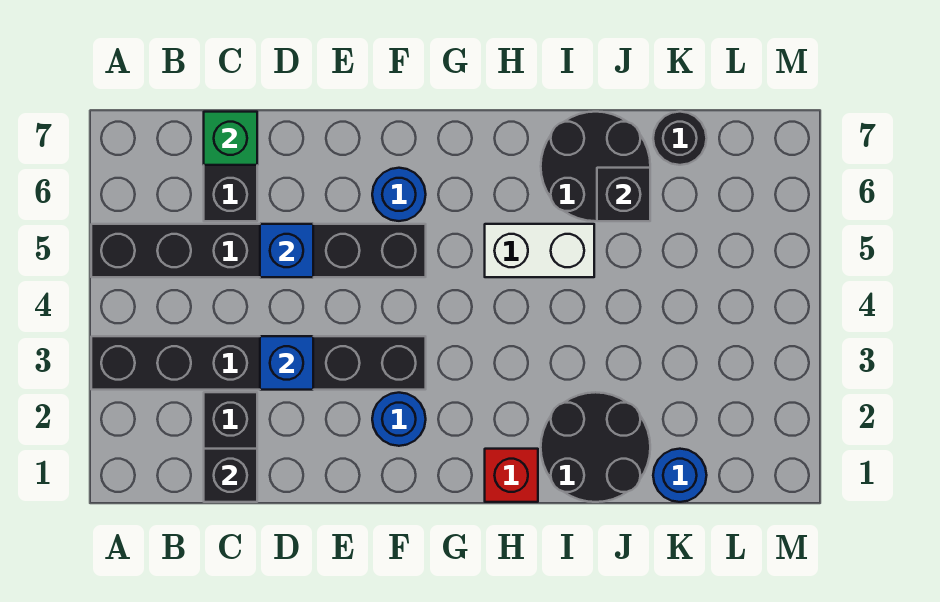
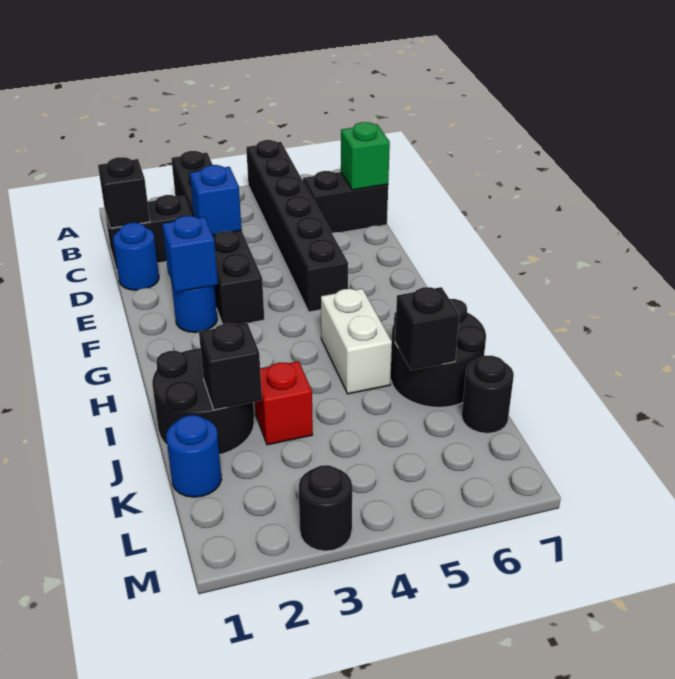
blue 1x1 brick [260,224,313,277] -> blue 1x1 brick moved to [162,216,218,292]
blue 1x1 round brick [372,168,426,221] -> blue 1x1 round brick moved to [113,223,159,290]
red 1x1 brick [485,449,538,502] -> red 1x1 brick moved to [255,361,313,445]
none -> black 1x1 brick [199,323,262,410]
none -> black 1x1 round brick [299,465,352,551]

